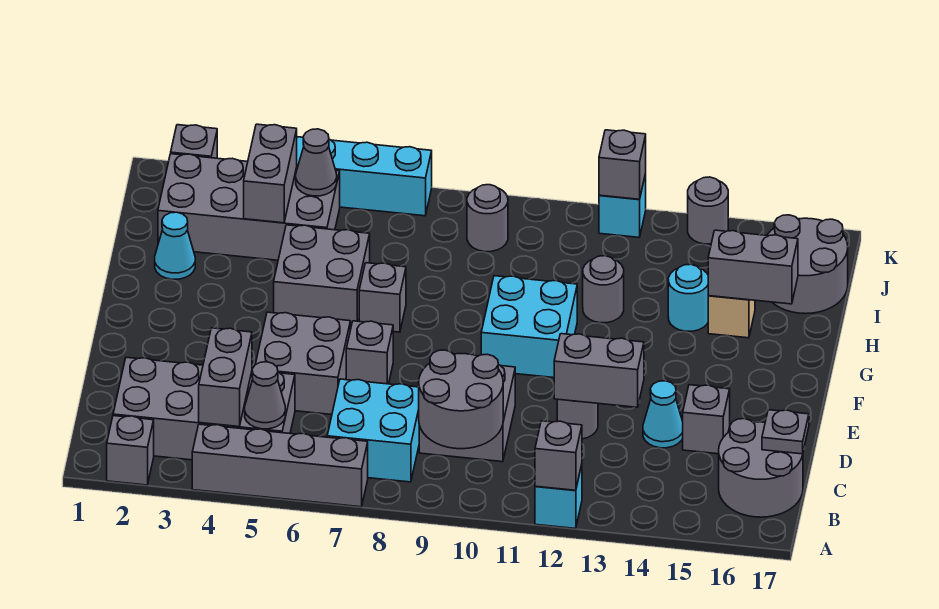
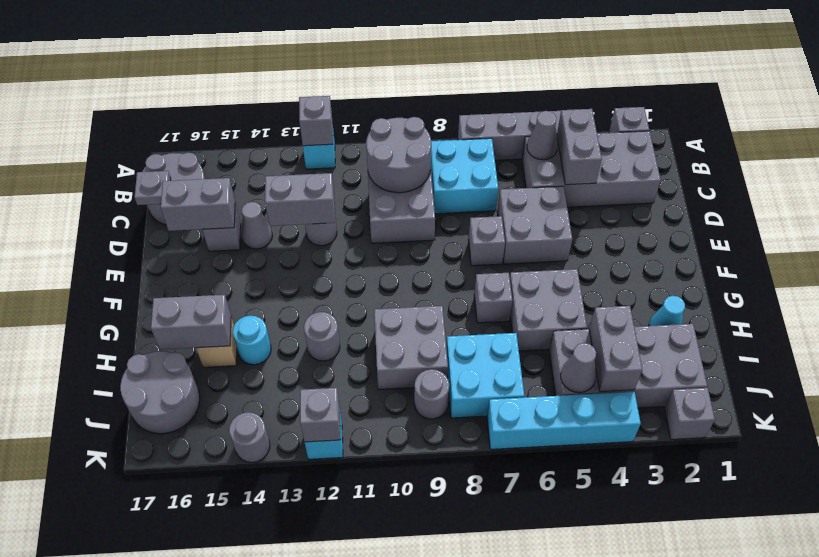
cyan 1x1 cone [643,381,683,448] -> grey 1x1 cone [241,202,273,249]
none -> grey 1x2 brick [161,178,235,231]
cyan 2x2 brick [481,276,577,378] -> cyan 2x2 brick moved to [446,333,524,418]
none -> grey 2x2 brick [374,306,448,390]

